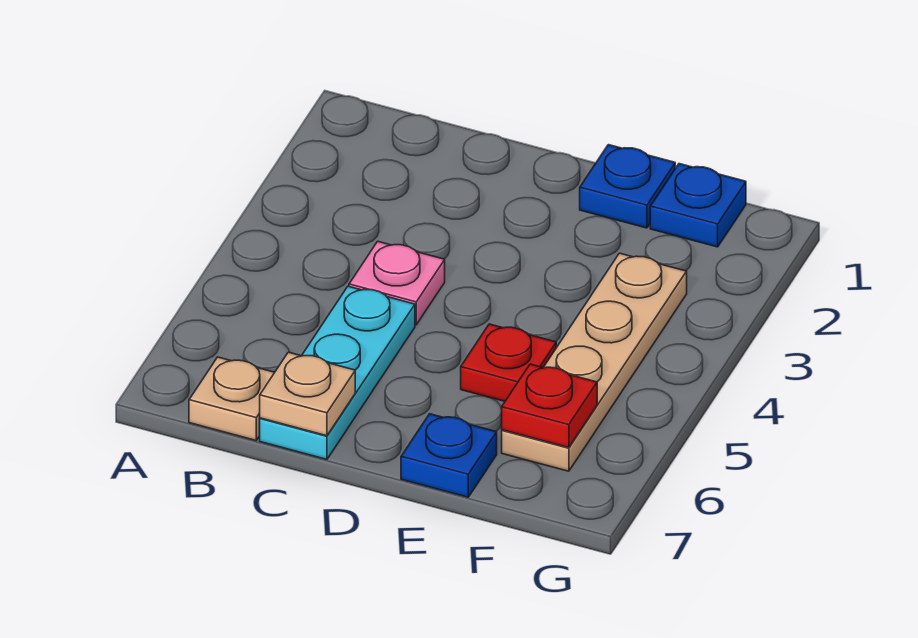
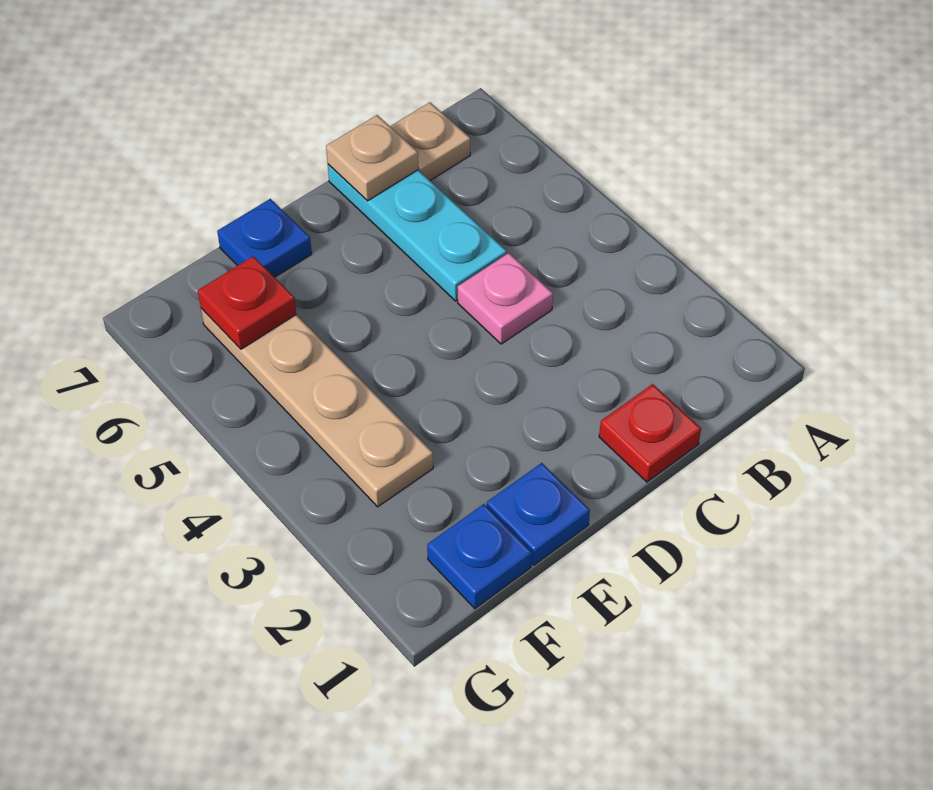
red 1x1 plate [461,324,556,401] -> red 1x1 plate moved to [599,384,701,482]

